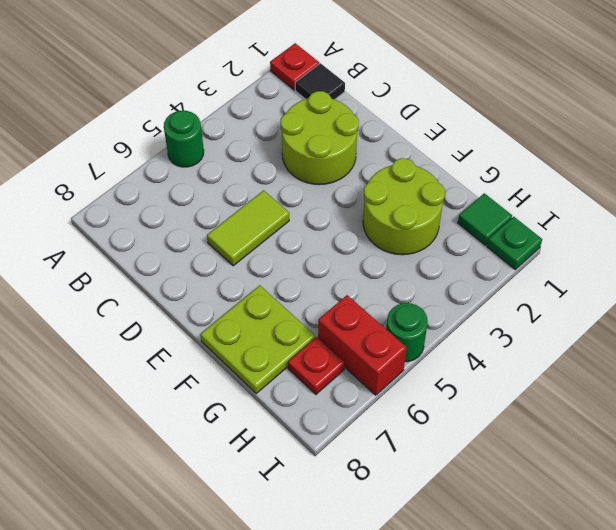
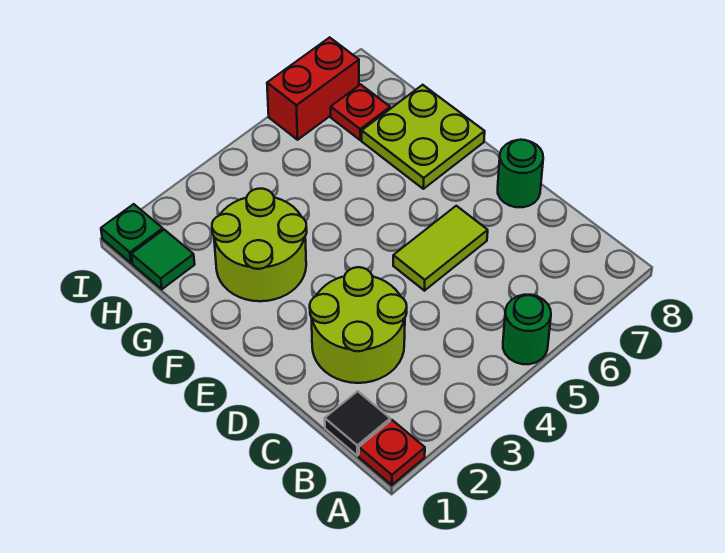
red 1x2 brick [318,295,407,395] -> red 1x2 brick turned to [267,37,359,140]
green 1x1 round brick [386,303,428,362] -> green 1x1 round brick moved to [498,140,543,207]

